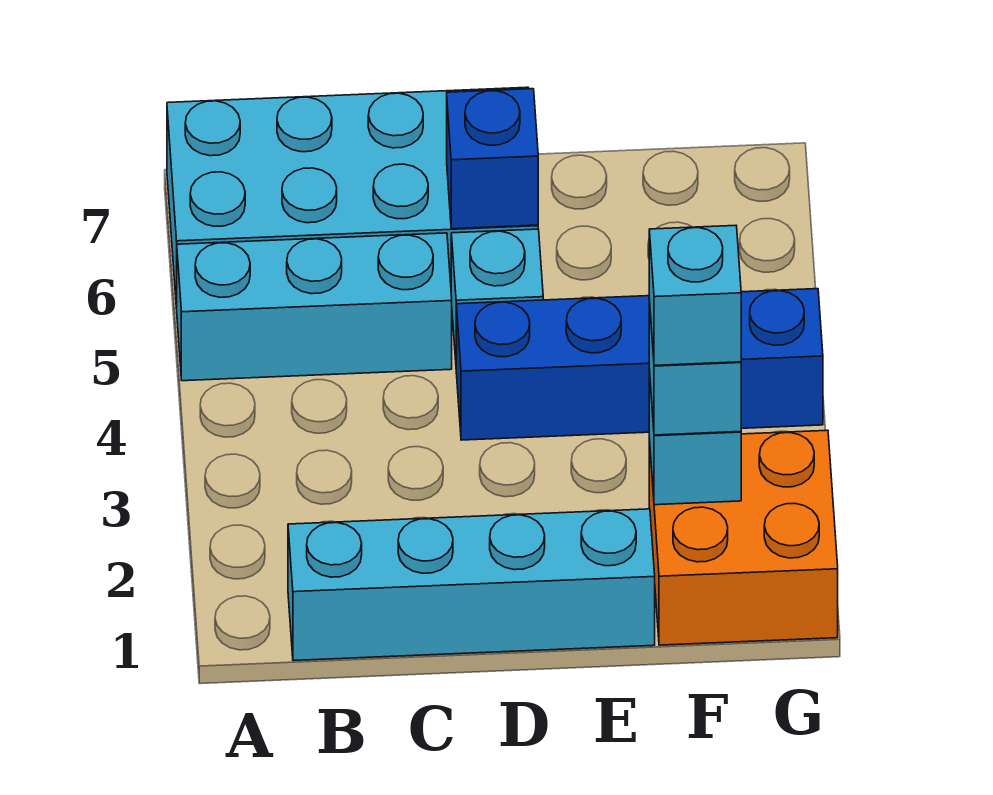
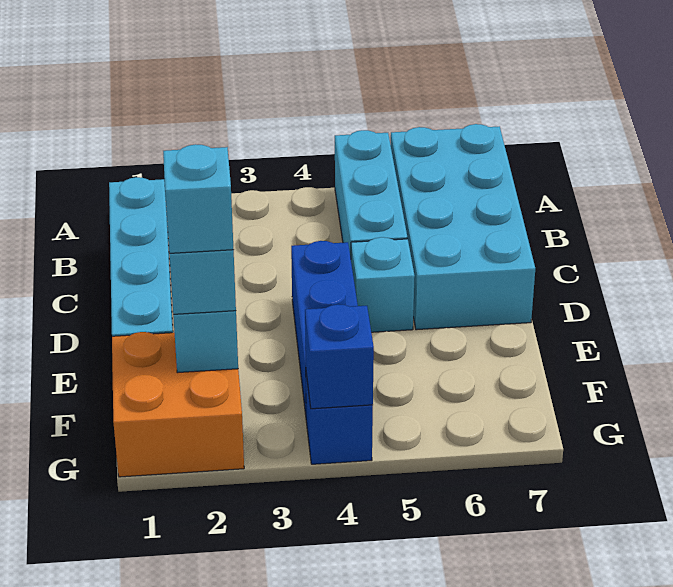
blue 1x1 brick [447,89,538,229] -> blue 1x1 brick moved to [305,304,374,409]

